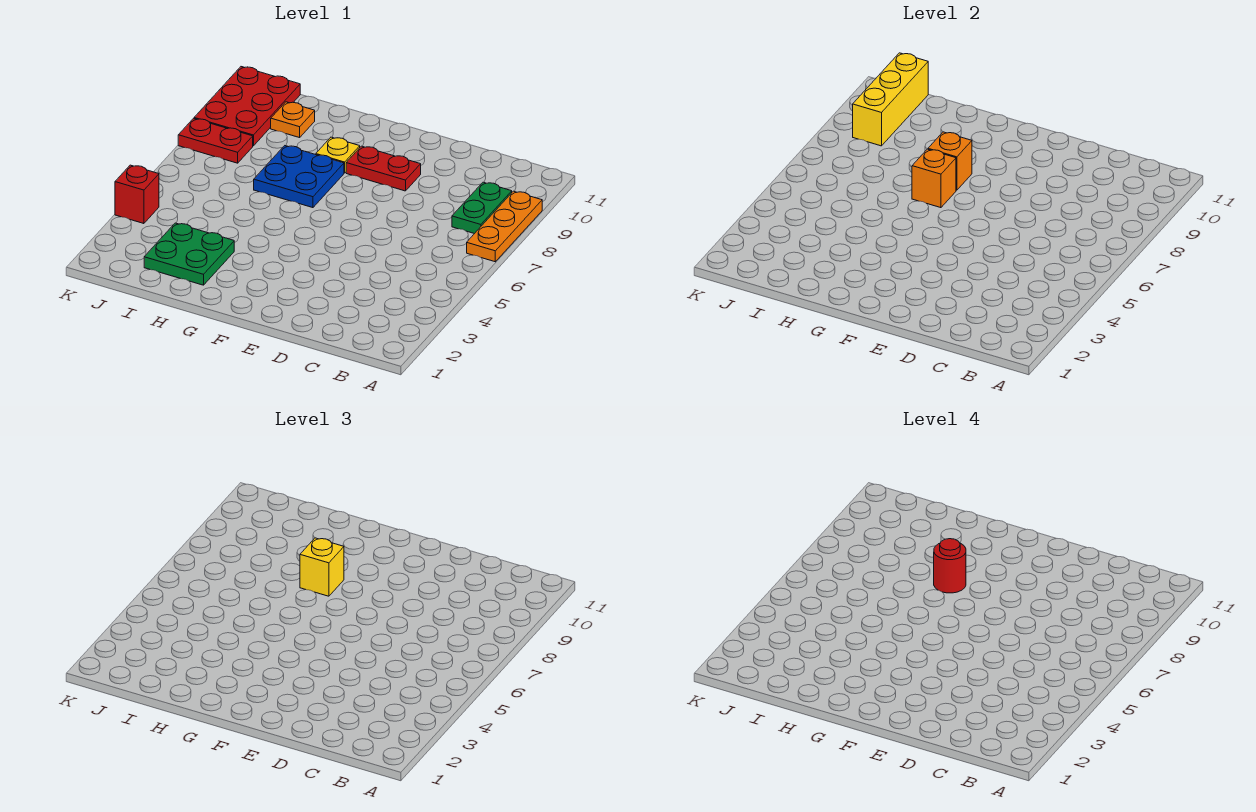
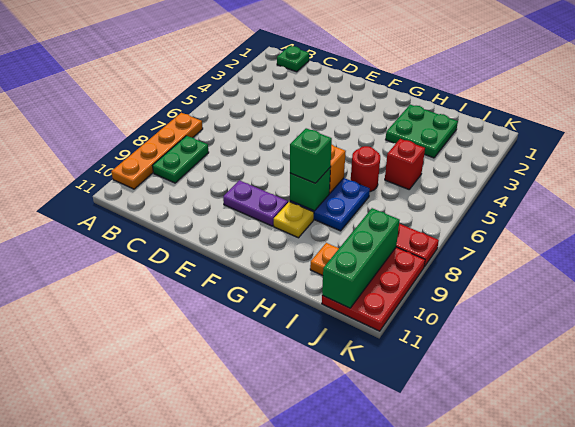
orange 1x3 plate [467,191,542,262] -> orange 1x4 plate [111,113,203,189]
none -> green 1x1 plate [277,46,309,72]
red 1x2 plate [346,146,421,191] -> purple 1x2 plate [223,180,288,226]
orange 1x1 brick [928,132,972,190] -> green 1x1 brick [290,168,330,211]
yellow 1x1 brick [300,538,344,596] -> green 1x1 brick [290,128,332,183]
red 1x1 round brick [934,539,966,593] -> red 1x1 round brick moved to [351,146,380,192]
yellow 1x3 brick [853,53,928,146] -> green 1x3 brick [322,208,400,308]
red 1x1 brick [115,165,159,224] -> red 1x1 brick moved to [385,139,425,189]

